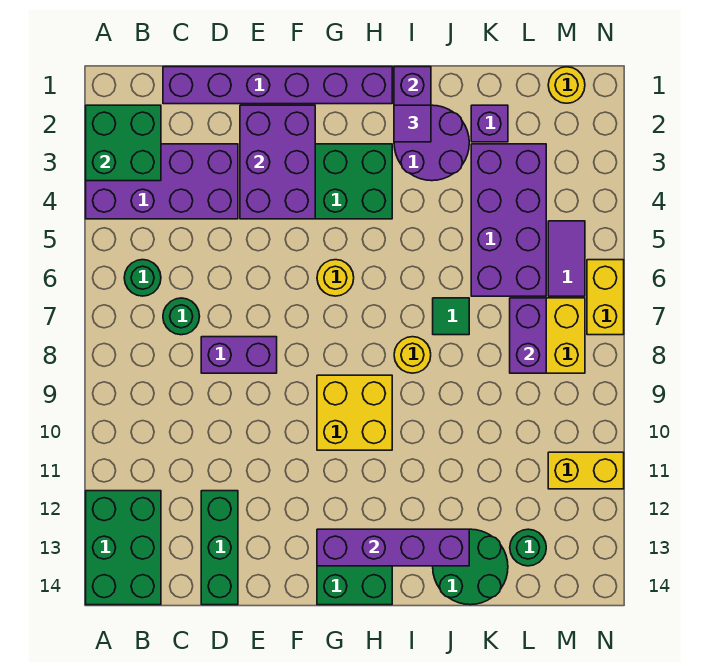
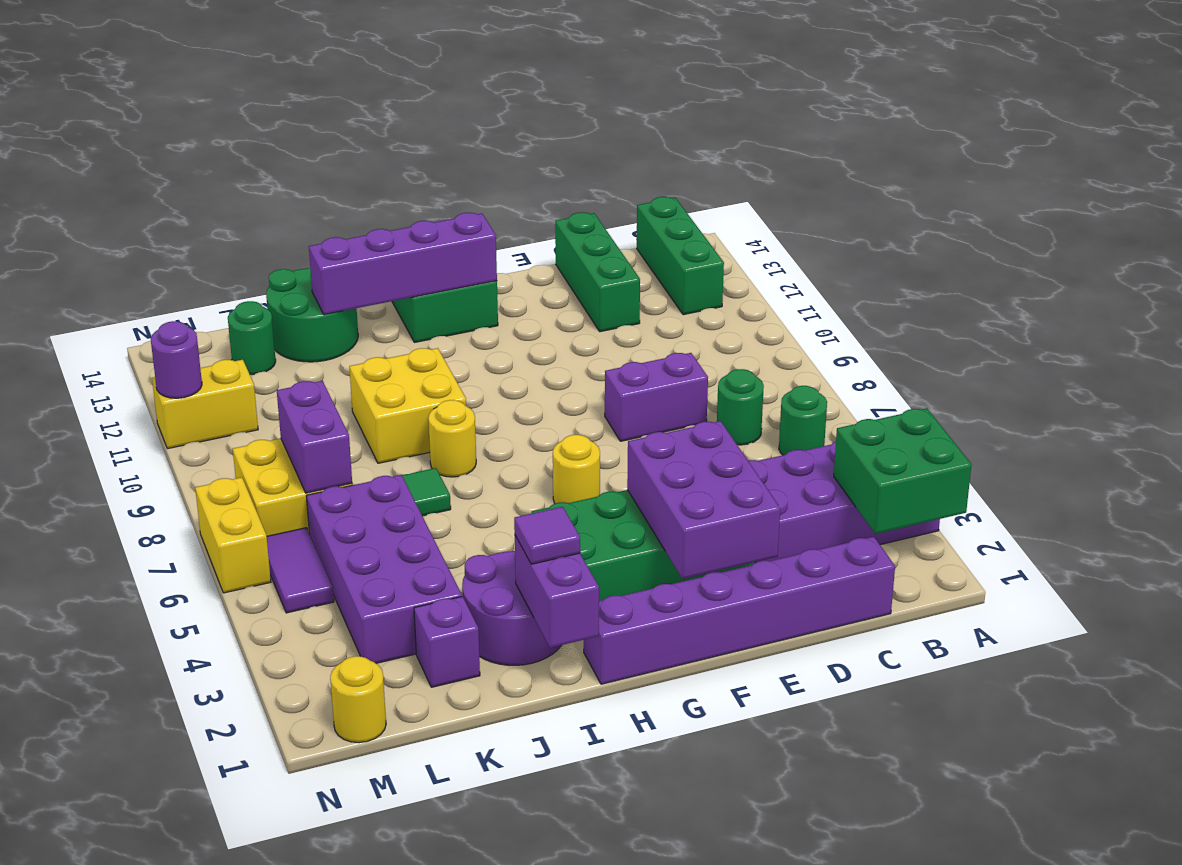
green 2x3 brick [86,491,161,605] -> green 1x3 brick [637,197,724,315]
yellow 2x2 brick [317,375,392,450] -> yellow 2x2 brick moved to [349,348,466,463]
none -> purple 1x1 round brick [151,321,202,398]

